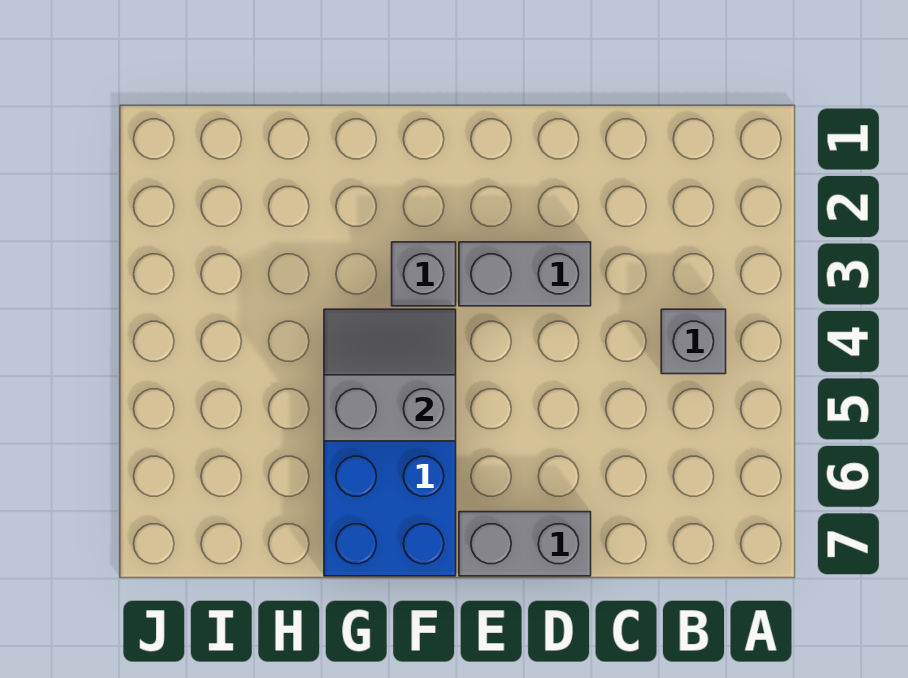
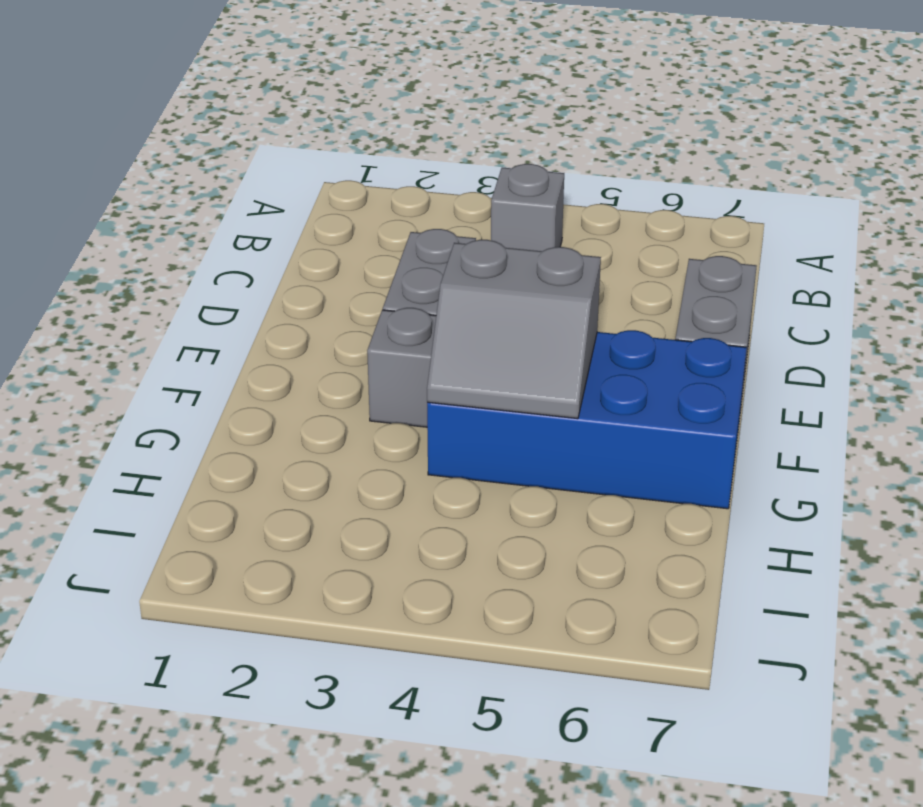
grey 2x2 slope [324,309,456,441] -> grey 2x2 slope turned to [427,240,601,419]

